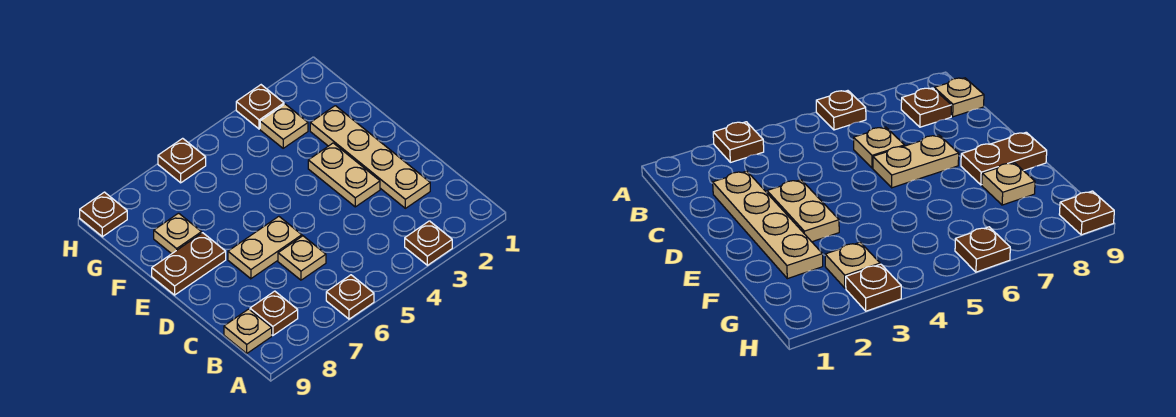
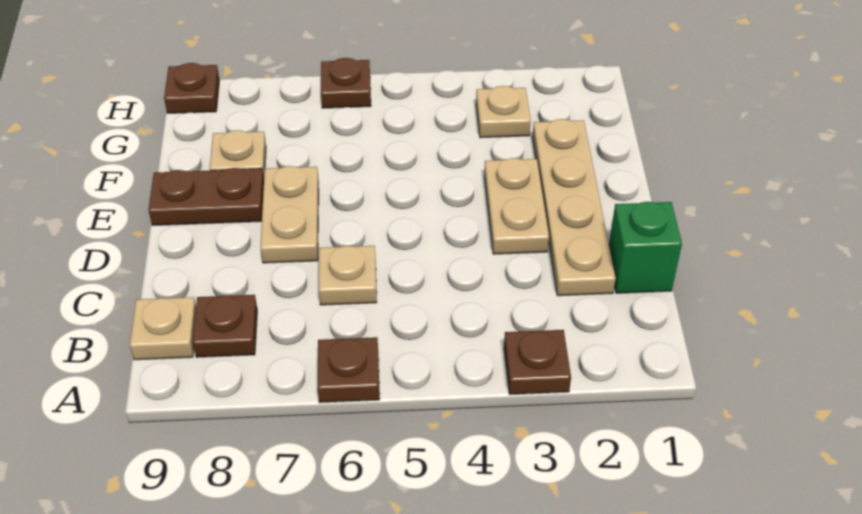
none -> green 1x1 brick [609,202,682,293]
tan 1x2 plate [228,216,302,279] -> tan 1x2 plate turned to [260,166,319,263]
brown 1x1 plate [236,85,284,129] -> none

